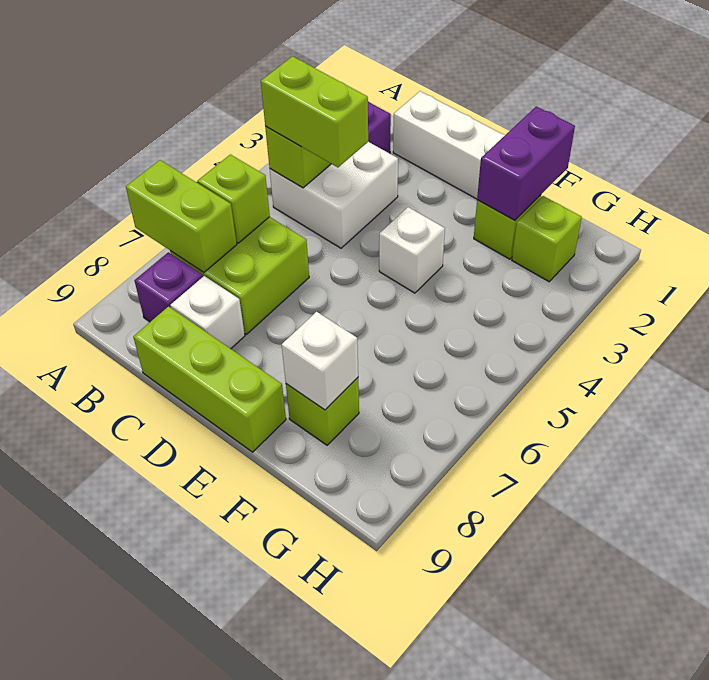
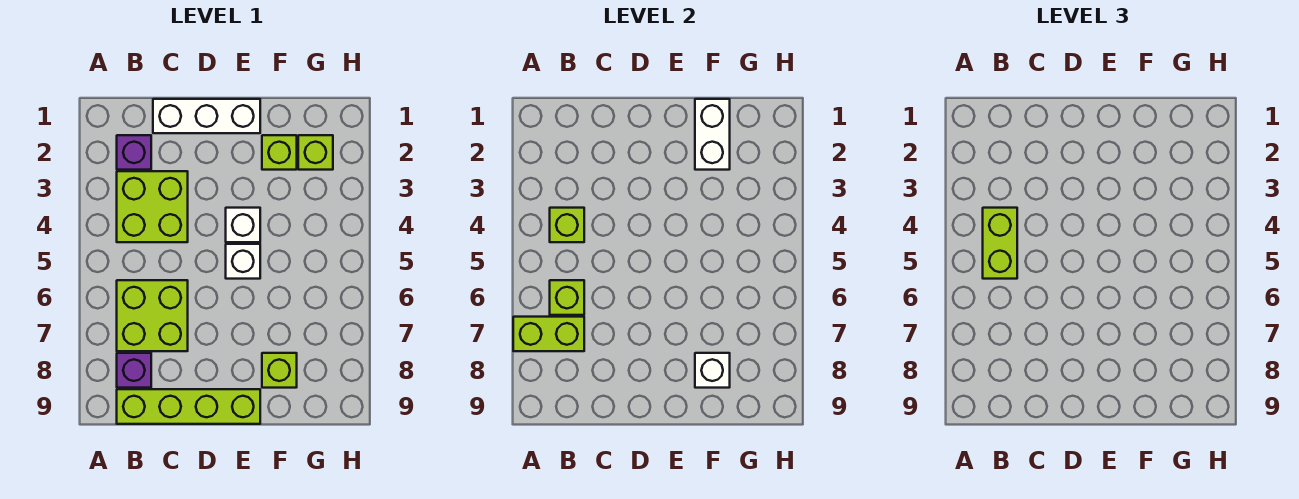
white 2x2 brick [270,142,398,248] -> lime 2x2 brick [117,171,188,242]
lime 1x2 brick [261,56,368,167] -> lime 1x2 brick turned to [983,208,1017,279]
white 1x1 brick [170,276,245,349] -> white 1x1 brick moved to [226,244,260,279]
lime 1x3 brick [133,307,286,452] -> lime 1x4 brick [117,389,260,424]
purple 1x2 brick [477,106,575,220] -> white 1x2 brick [695,99,730,170]

